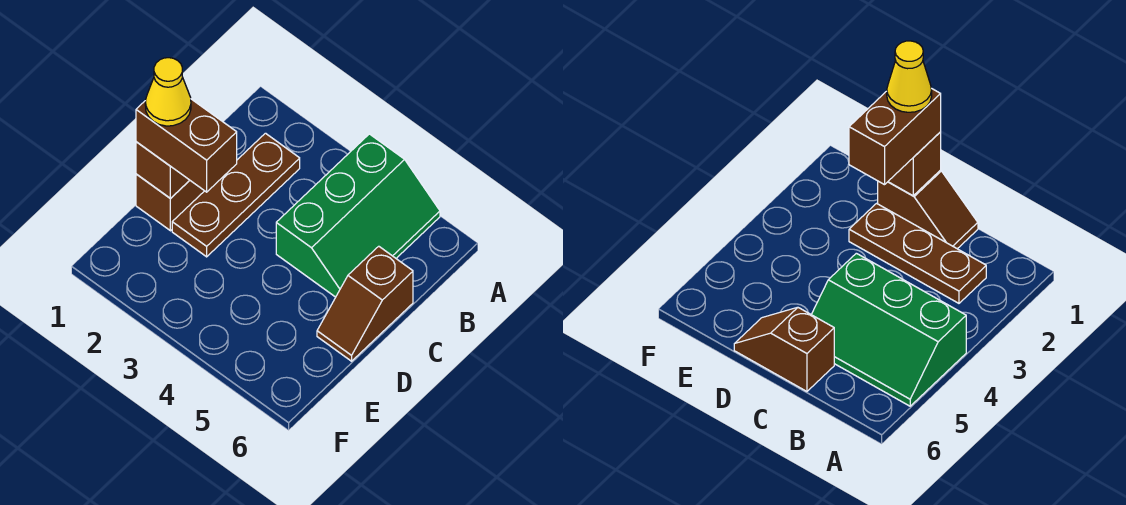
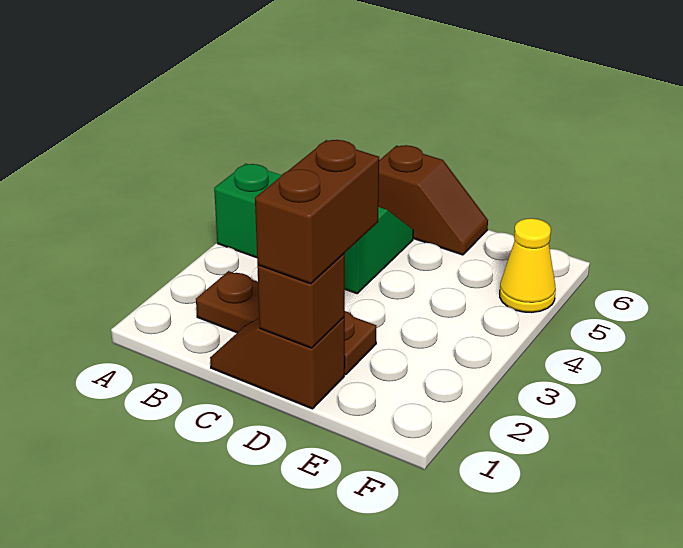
yellow 1x1 cone [145,58,191,126] -> yellow 1x1 cone moved to [500,218,556,313]

